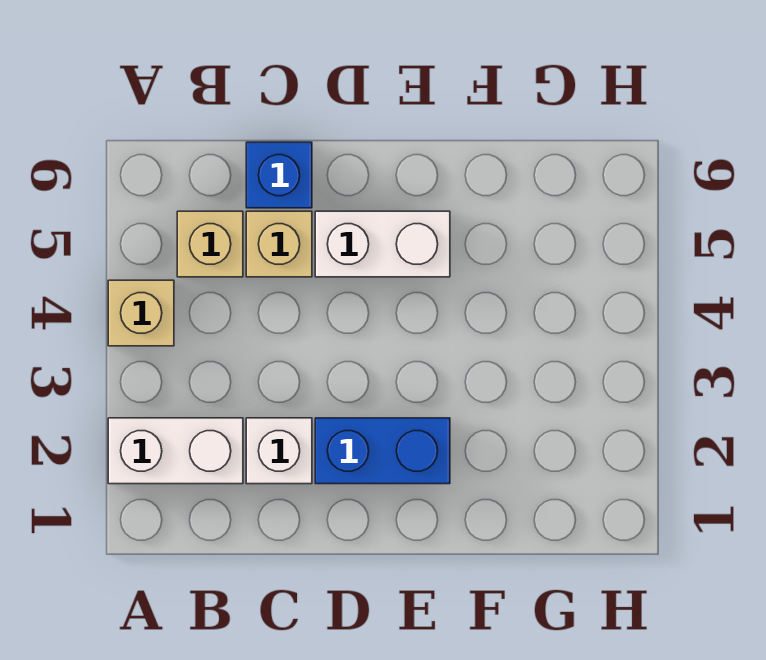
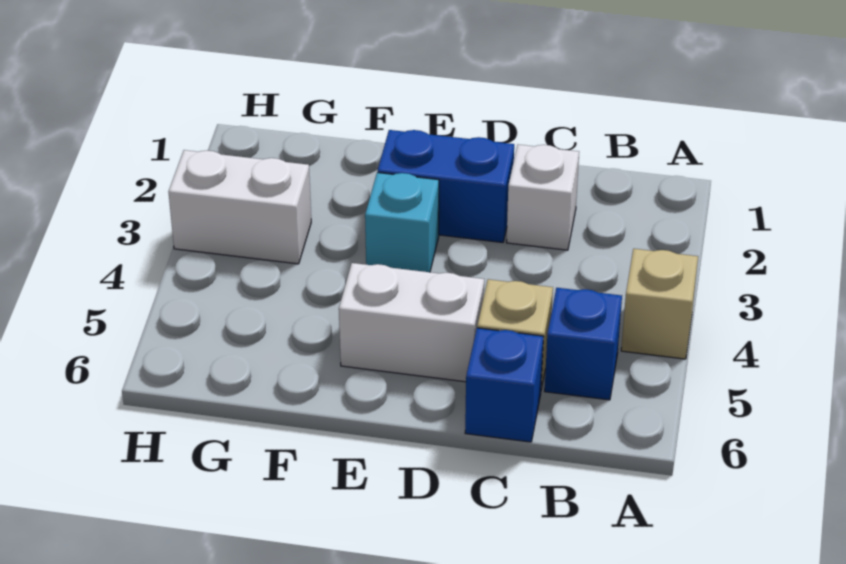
white 1x2 brick [108,418,243,484] -> white 1x2 brick moved to [168,150,311,264]
tan 1x1 brick [177,211,243,277] -> blue 1x1 brick [545,288,622,400]
none -> cyan 1x1 brick [365,173,439,272]

